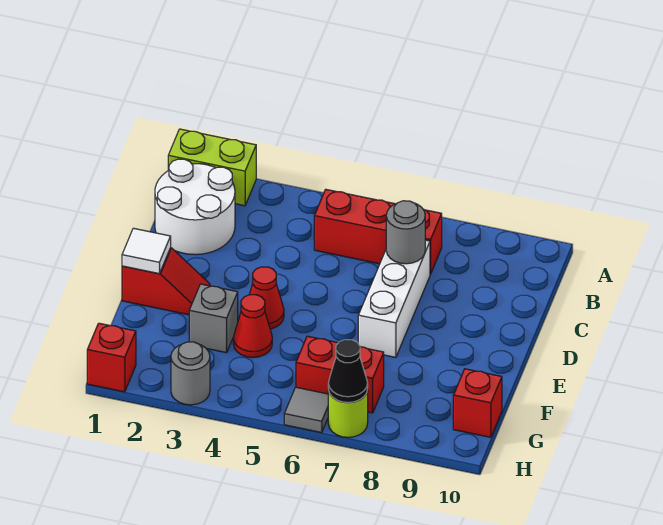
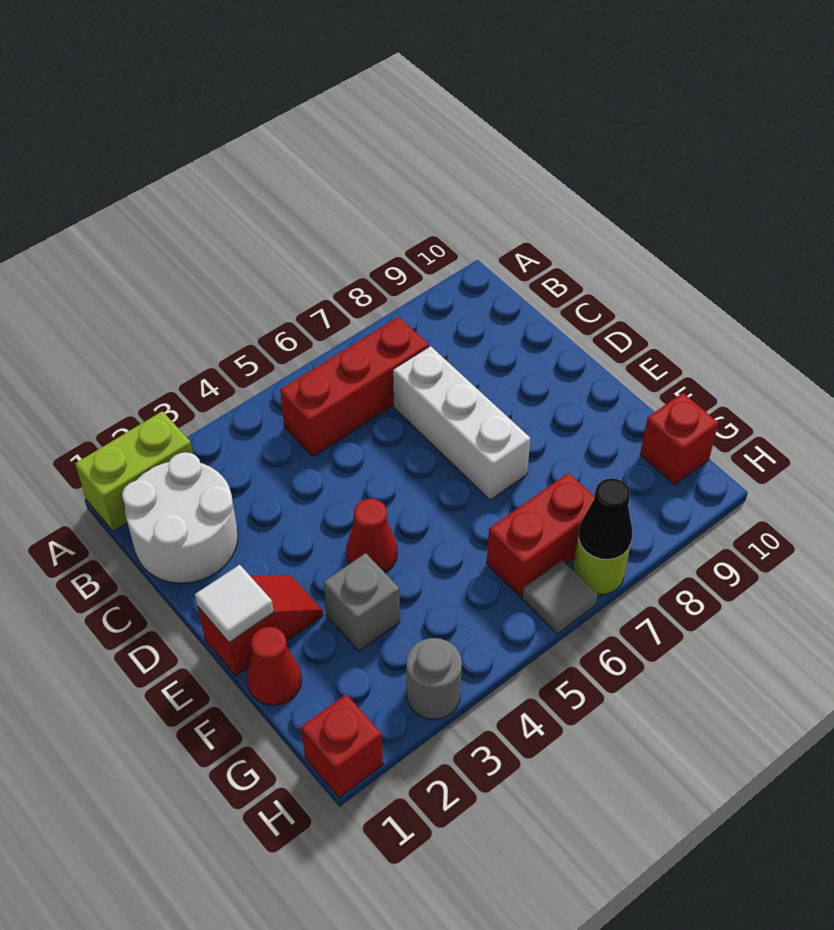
grey 1x1 round brick [386,201,425,264] -> none
red 1x1 cone [233,295,272,358] -> red 1x1 cone moved to [247,627,302,705]

